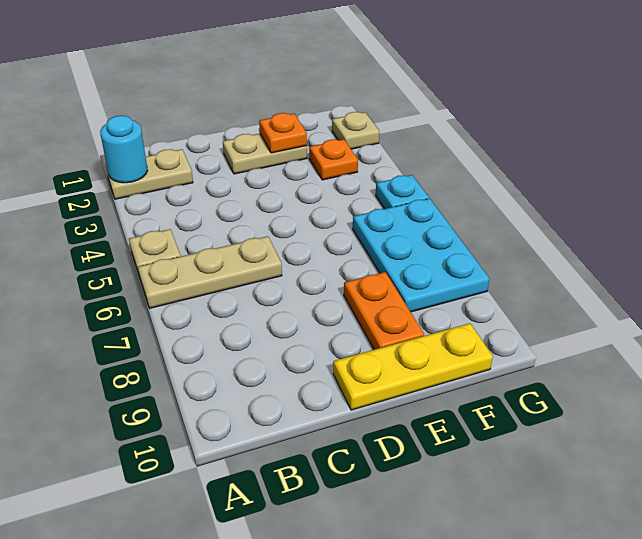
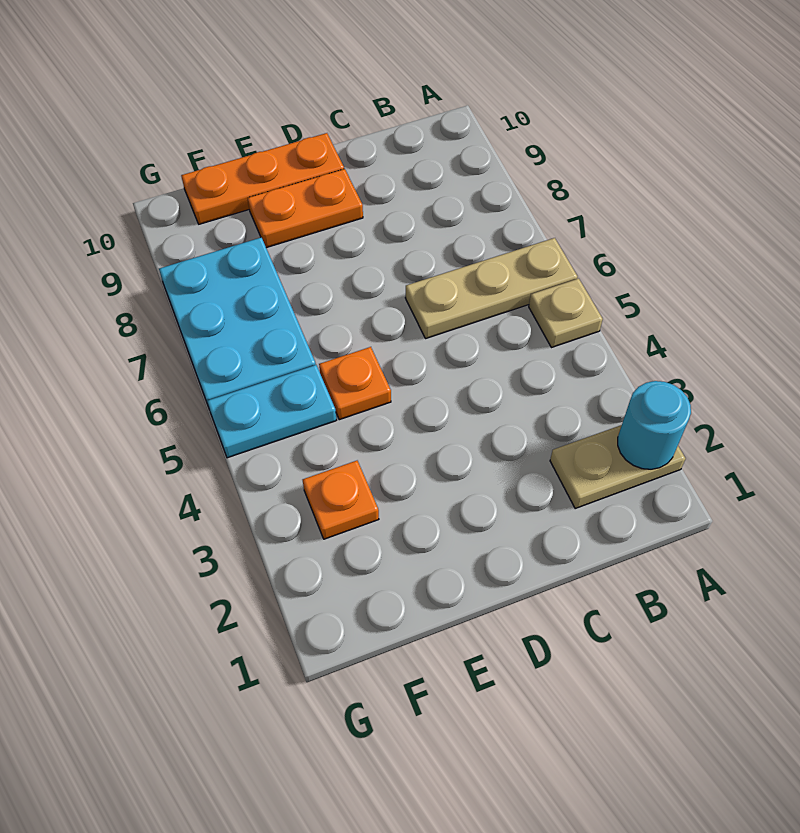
tan 1x2 plate [223,134,307,174] -> none
yellow 1x3 plate [333,323,493,410] -> orange 1x3 plate [181,133,344,224]
orange 1x1 plate [259,113,307,153] -> orange 1x1 plate moved to [319,347,391,420]
orange 1x2 plate [344,272,424,350] -> orange 1x2 plate turned to [248,169,363,248]
tan 1x1 plate [332,112,379,149] -> none
cyan 1x1 plate [376,175,429,209] -> cyan 1x2 plate [207,365,336,458]

